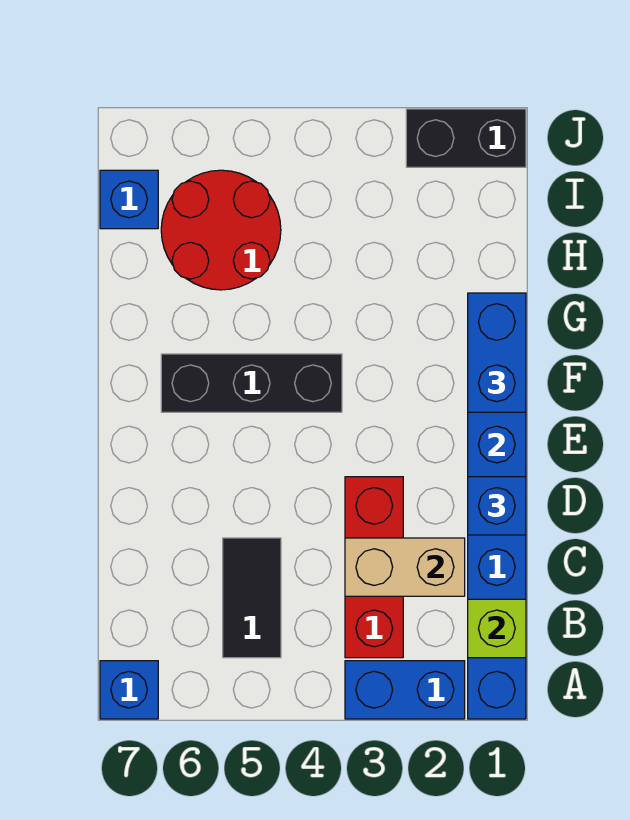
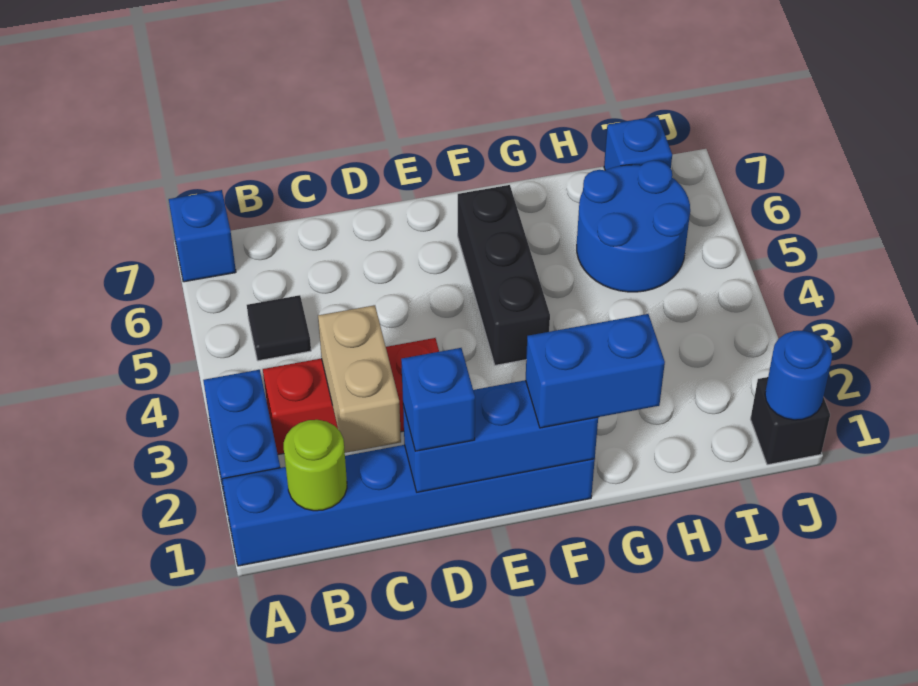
lime 1x1 brick [468,599,526,658] -> lime 1x1 round brick [284,420,347,511]
black 1x2 tile [223,538,281,658] -> black 1x1 tile [247,295,311,361]
red 2x2 round brick [161,170,281,290] -> blue 2x2 round brick [577,160,690,292]
black 1x2 brick [406,109,526,167] -> black 1x1 brick [751,377,830,465]
none -> blue 1x1 round brick [765,331,832,420]

